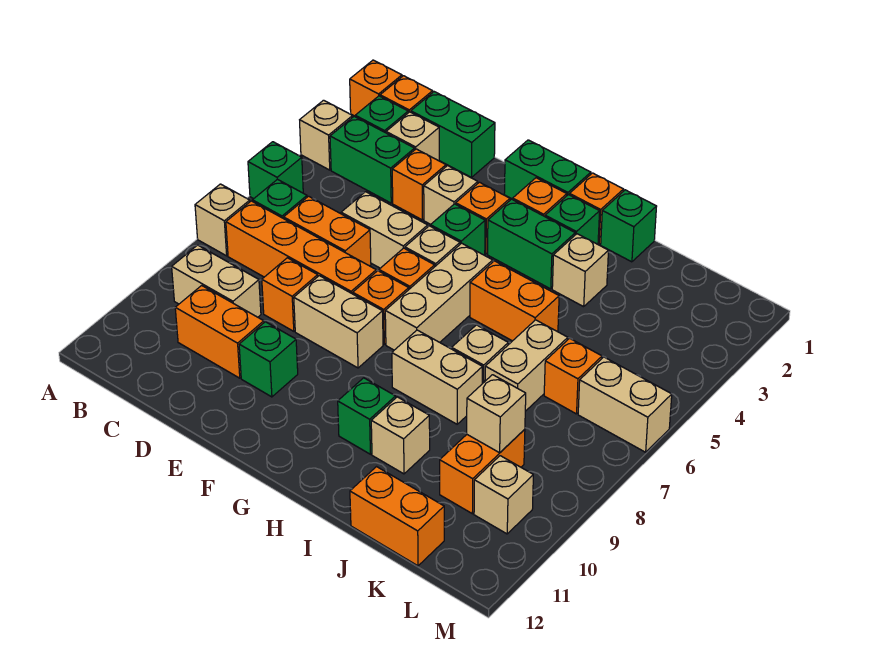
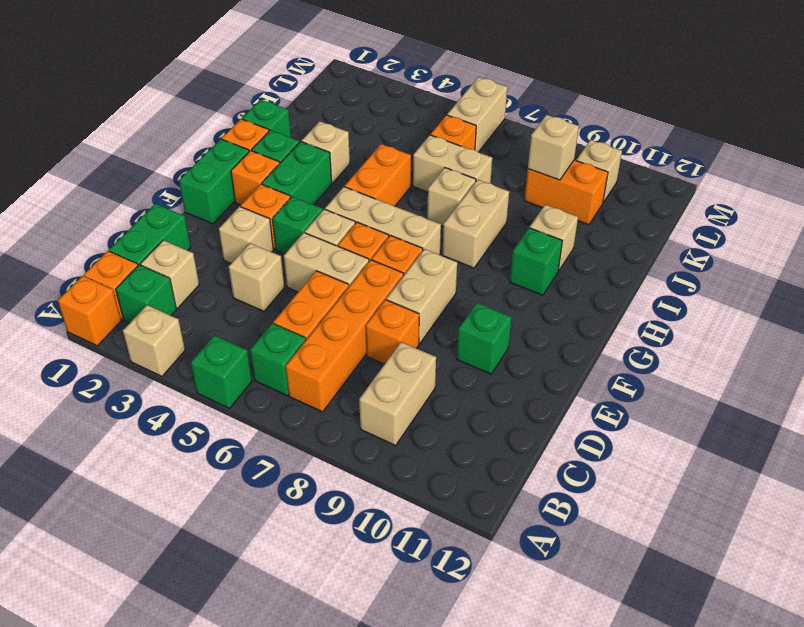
tan 1x1 brick [195,184,250,256] -> tan 1x1 brick moved to [229,243,284,311]
green 1x2 brick [330,116,415,203] -> none
orange 1x2 brick [175,285,264,378] -> none
orange 1x1 brick [392,149,446,220] -> none
tan 1x2 brick [341,192,428,268] -> tan 1x2 brick turned to [284,233,369,292]
orange 1x2 brick [350,467,444,566] -> none

